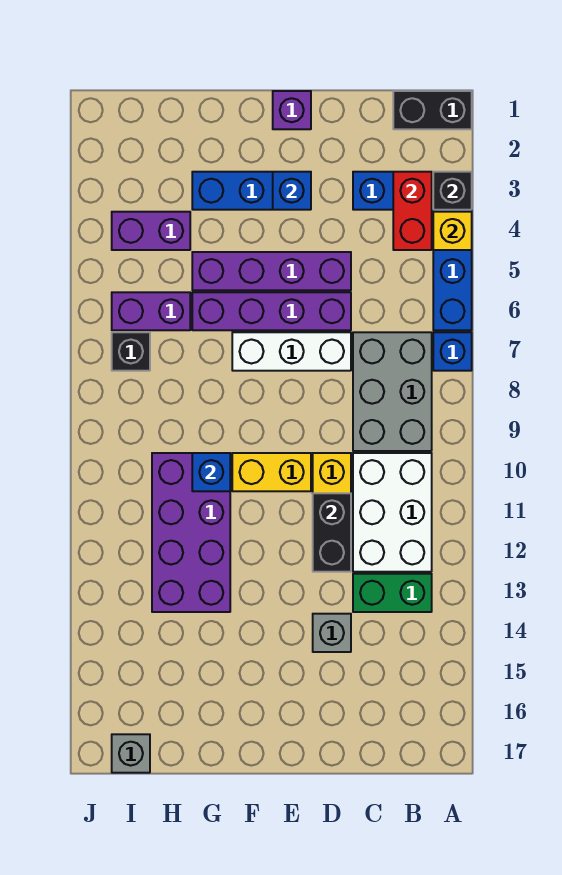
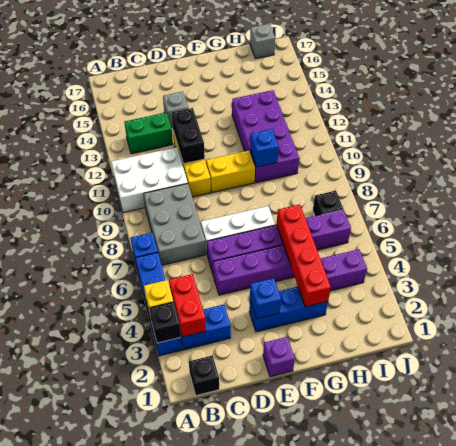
black 1x2 brick [393,91,472,129] -> black 1x1 brick [189,355,219,395]
white 2x3 brick [353,453,432,572] -> white 2x3 brick turned to [111,147,188,212]
none -> red 1x4 brick [276,204,331,307]

